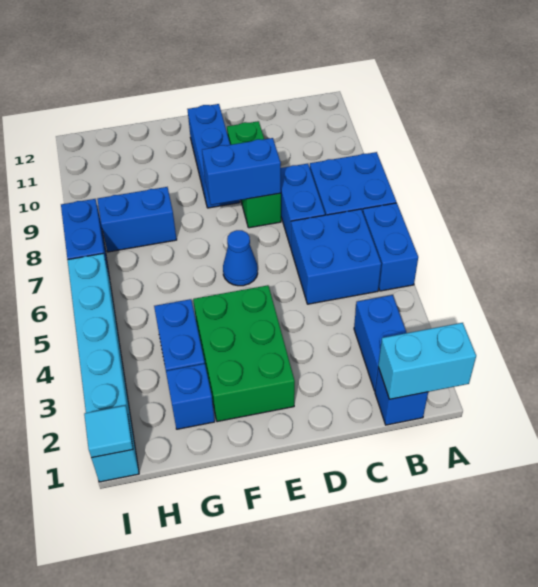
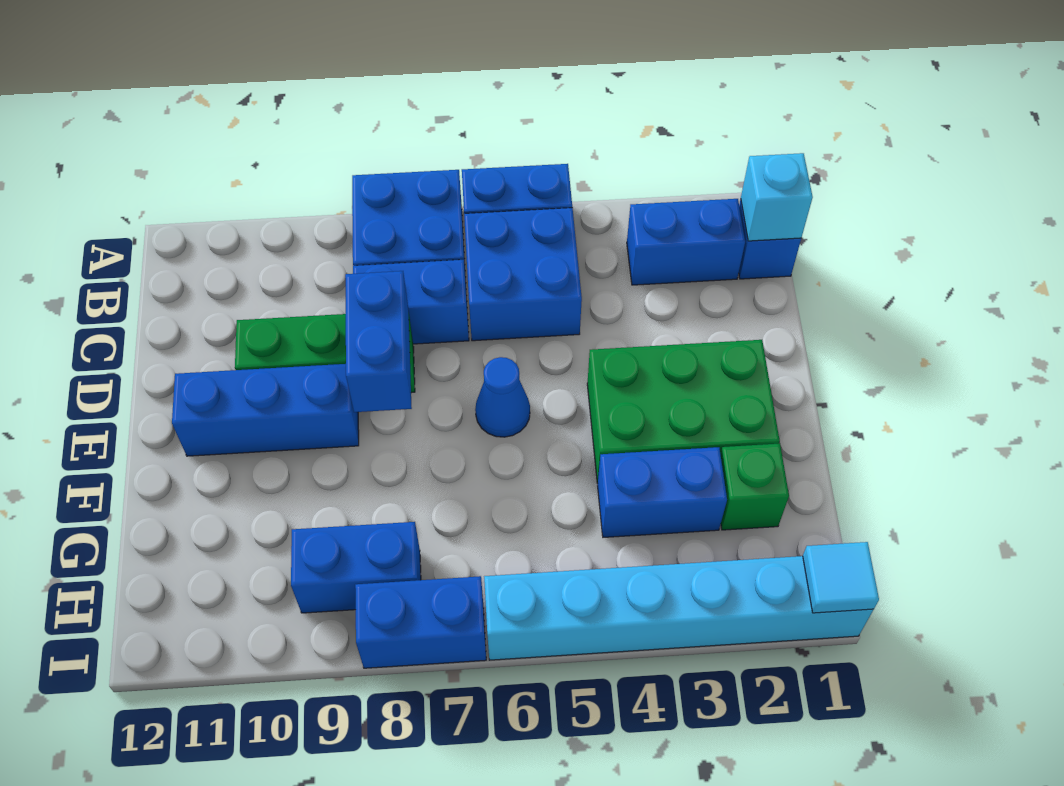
cyan 1x2 brick [378,323,476,399] -> cyan 1x1 brick [741,153,813,241]
blue 1x1 brick [166,364,215,429] -> green 1x1 brick [721,443,789,530]
blue 1x2 brick [97,187,177,252] -> blue 1x2 brick turned to [291,522,421,613]

